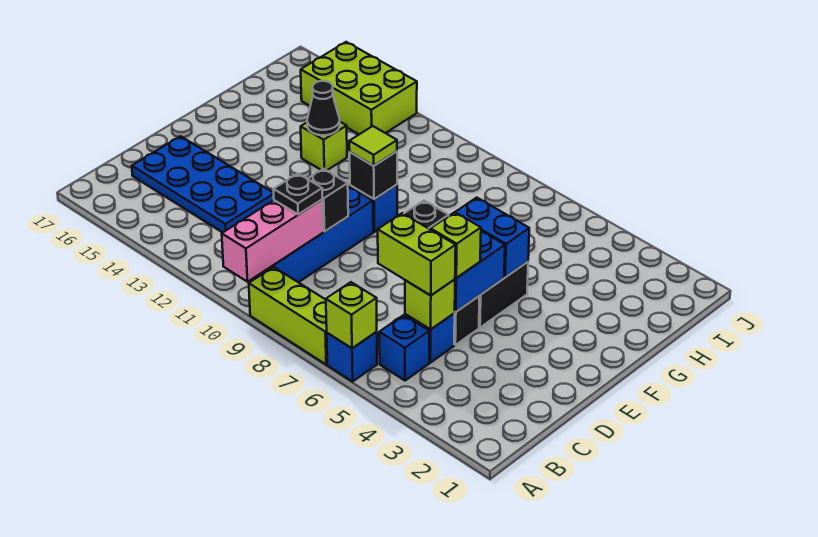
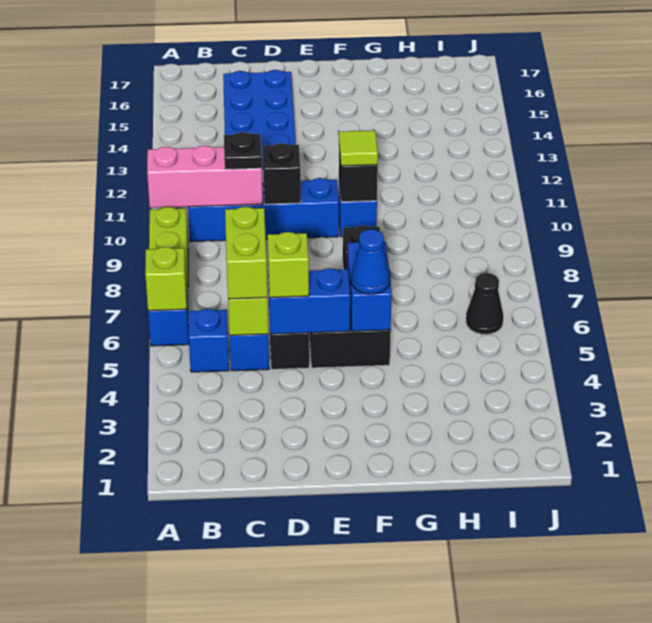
none -> blue 1x1 cone [351,229,390,294]
lime 1x1 brick [301,122,347,170] -> none
black 1x1 cone [307,81,340,135] -> black 1x1 cone moved to [466,273,503,335]
lime 2x3 brick [301,42,417,134] -> none

